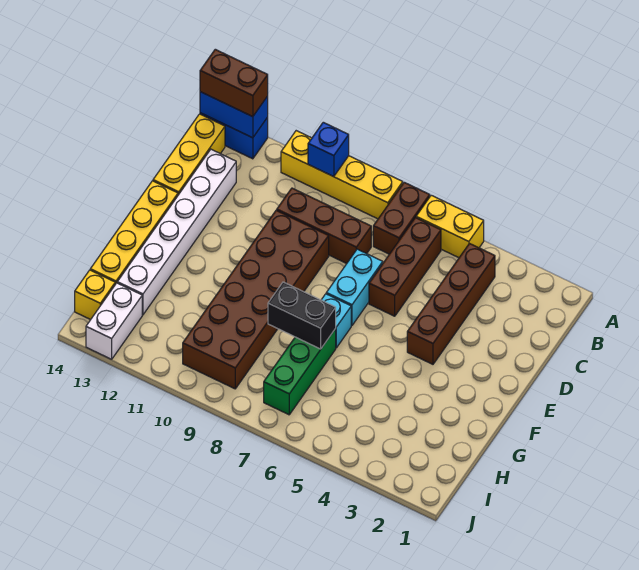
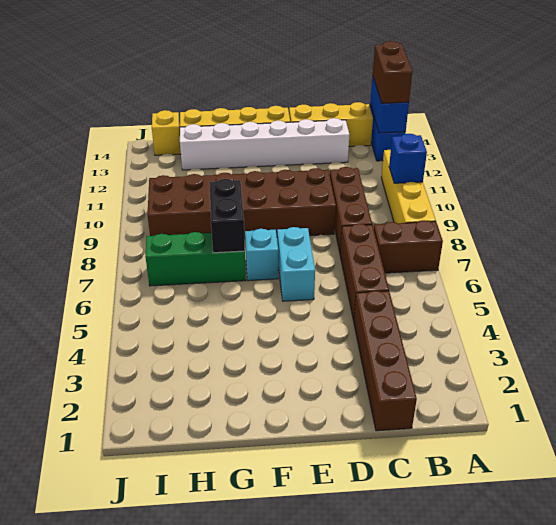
yellow 1x2 brick [416,195,484,258] -> none
brown 1x4 brick [407,244,495,364] -> brown 1x4 brick turned to [354,291,417,431]
brown 1x3 brick [369,218,441,316] -> brown 1x3 brick turned to [340,224,389,321]
cyan 1x2 brick [326,249,383,326] -> cyan 1x2 brick turned to [277,227,315,301]
white 1x2 brick [86,283,142,359] -> none

